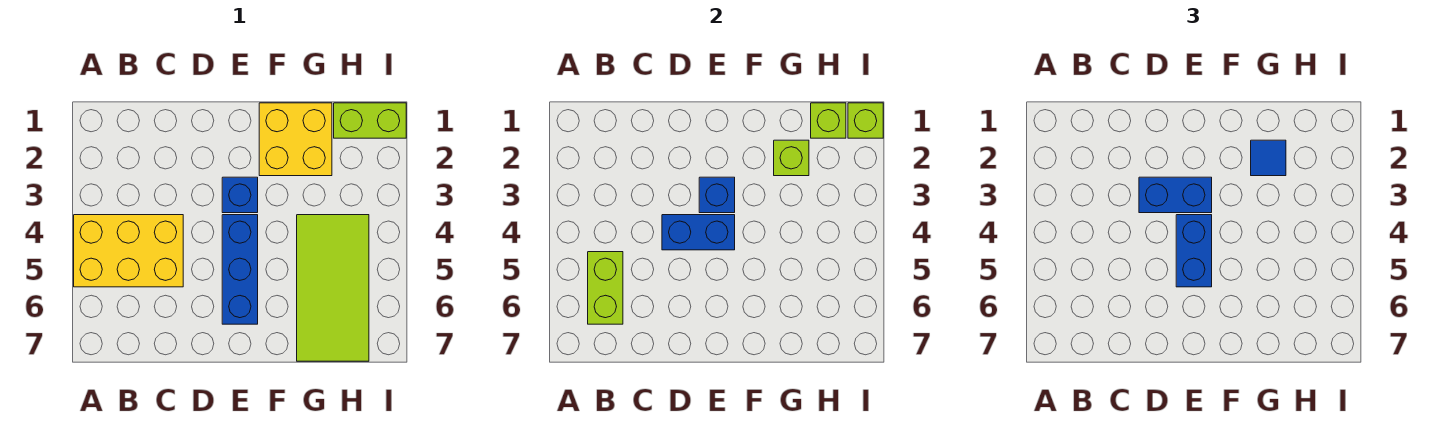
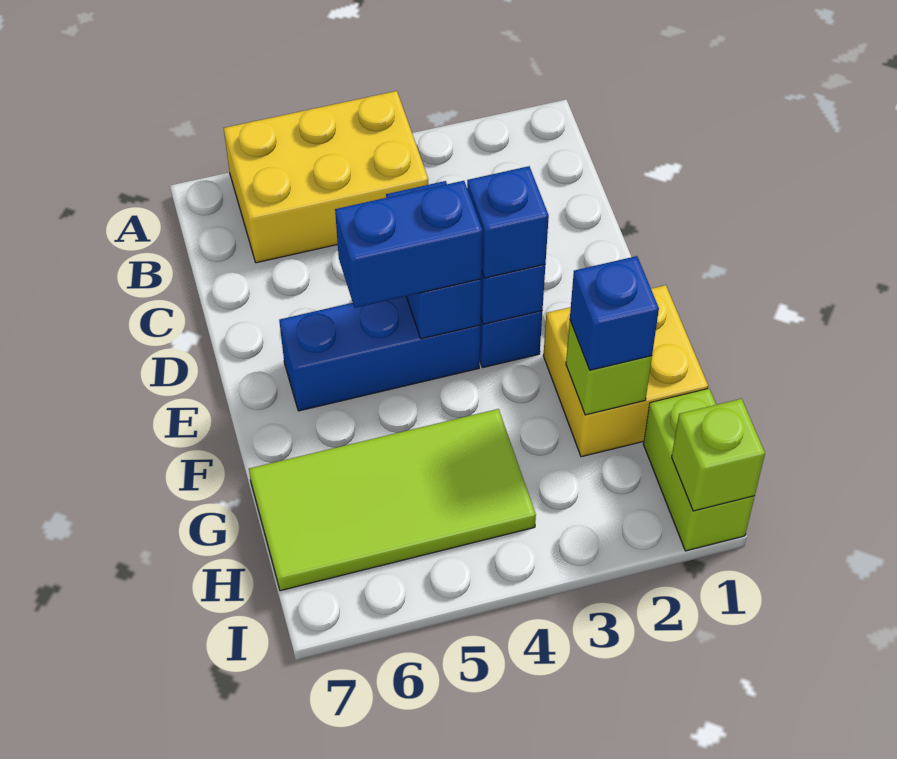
yellow 2x3 brick [74,215,183,287] -> yellow 2x3 brick turned to [224,91,428,263]
lime 1x2 brick [588,252,623,324] -> none
blue 1x2 brick [1139,177,1212,213] -> blue 1x1 brick [467,166,549,278]
blue 1x1 tile [1251,140,1286,176] -> blue 1x1 brick [570,256,659,370]
lime 1x1 brick [811,103,846,138] -> none

